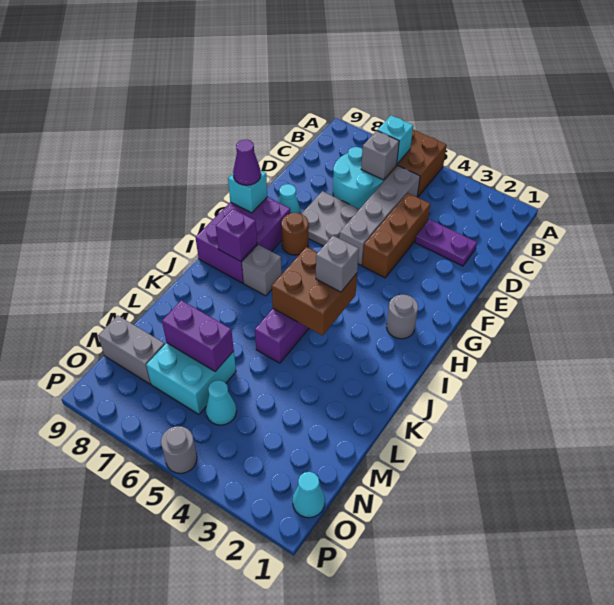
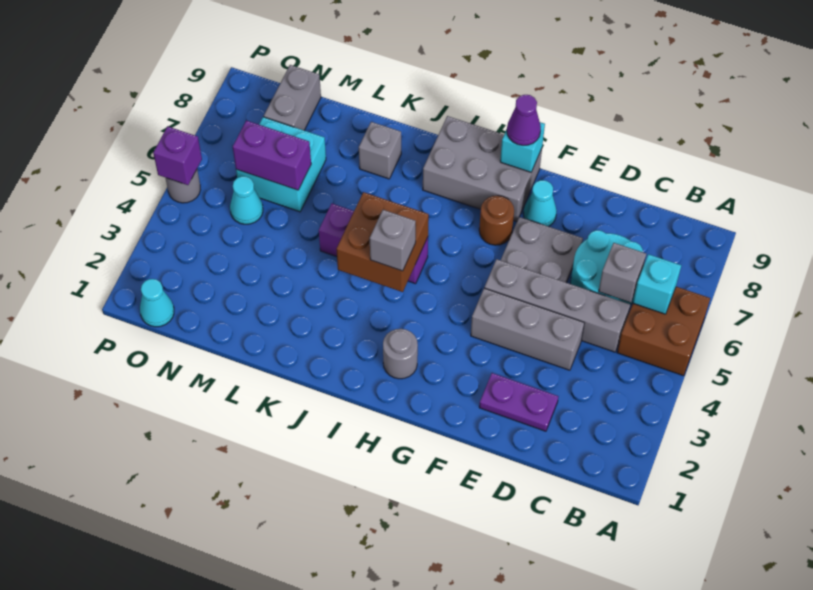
purple 1x2 plate [415,220,477,266] -> purple 1x2 plate turned to [479,373,558,431]
brown 1x3 brick [362,193,430,278] -> grey 1x3 brick [471,288,584,370]
purple 2x3 brick [196,197,291,283] -> grey 2x3 brick [423,116,542,222]
grey 1x1 brick [242,245,282,296] -> grey 1x1 brick moved to [359,122,401,179]
purple 1x1 brick [216,209,257,261] -> purple 1x1 brick moved to [153,126,202,185]
purple 1x2 brick [162,300,234,372] -> purple 1x2 brick turned to [233,120,311,190]

